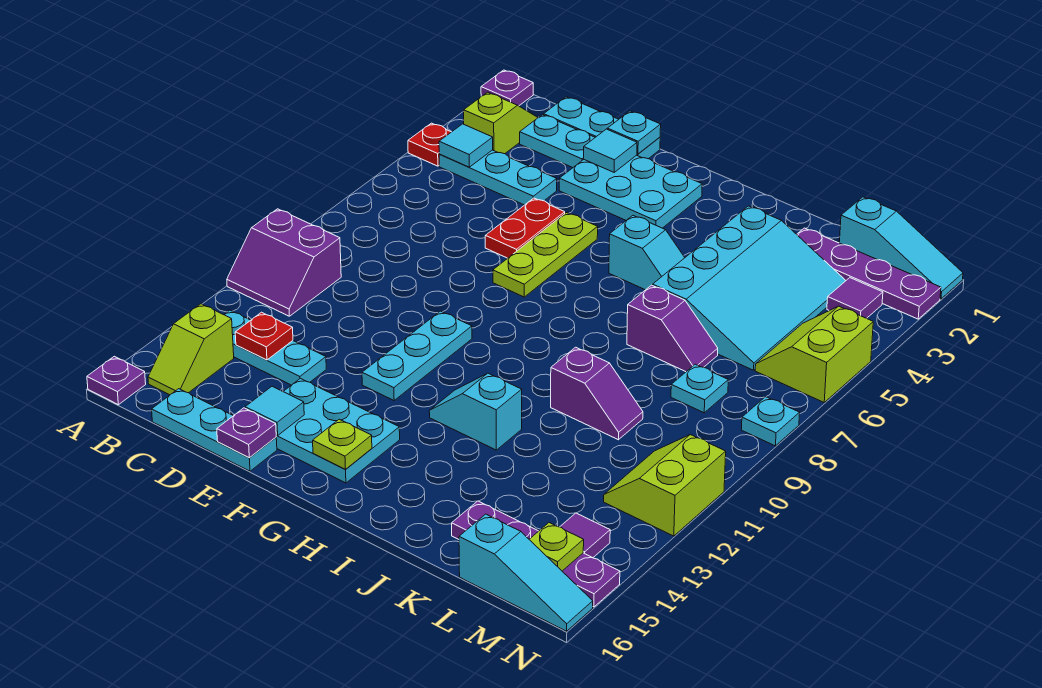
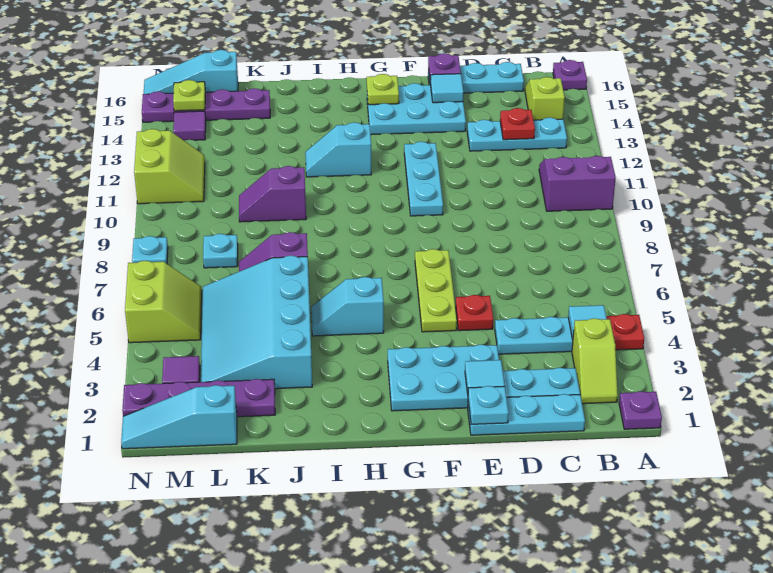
red 1x2 plate [485,198,565,258] -> red 1x1 plate [456,295,493,331]
cyan 1x2 slope [429,373,522,450] -> cyan 1x2 slope turned to [305,122,371,177]

